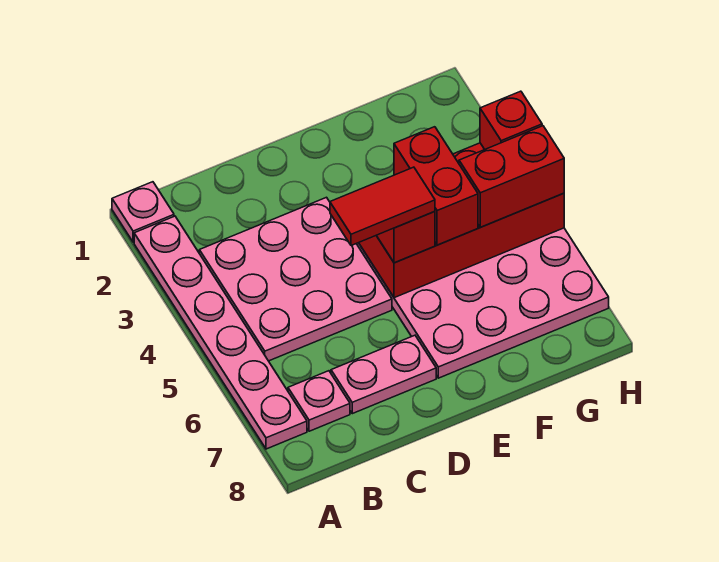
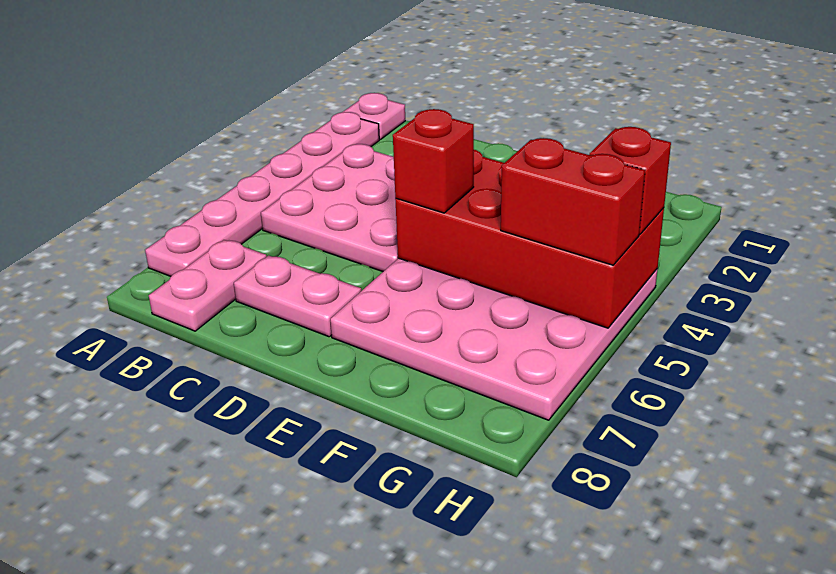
pink 1x1 plate [288,371,350,431] -> pink 1x2 plate [149,240,267,331]
red 1x2 tile [330,167,435,246] -> none
red 1x2 brick [394,127,478,245] -> none

